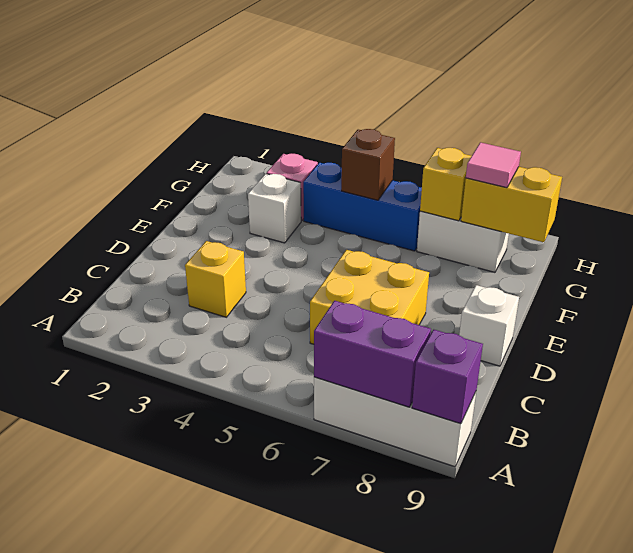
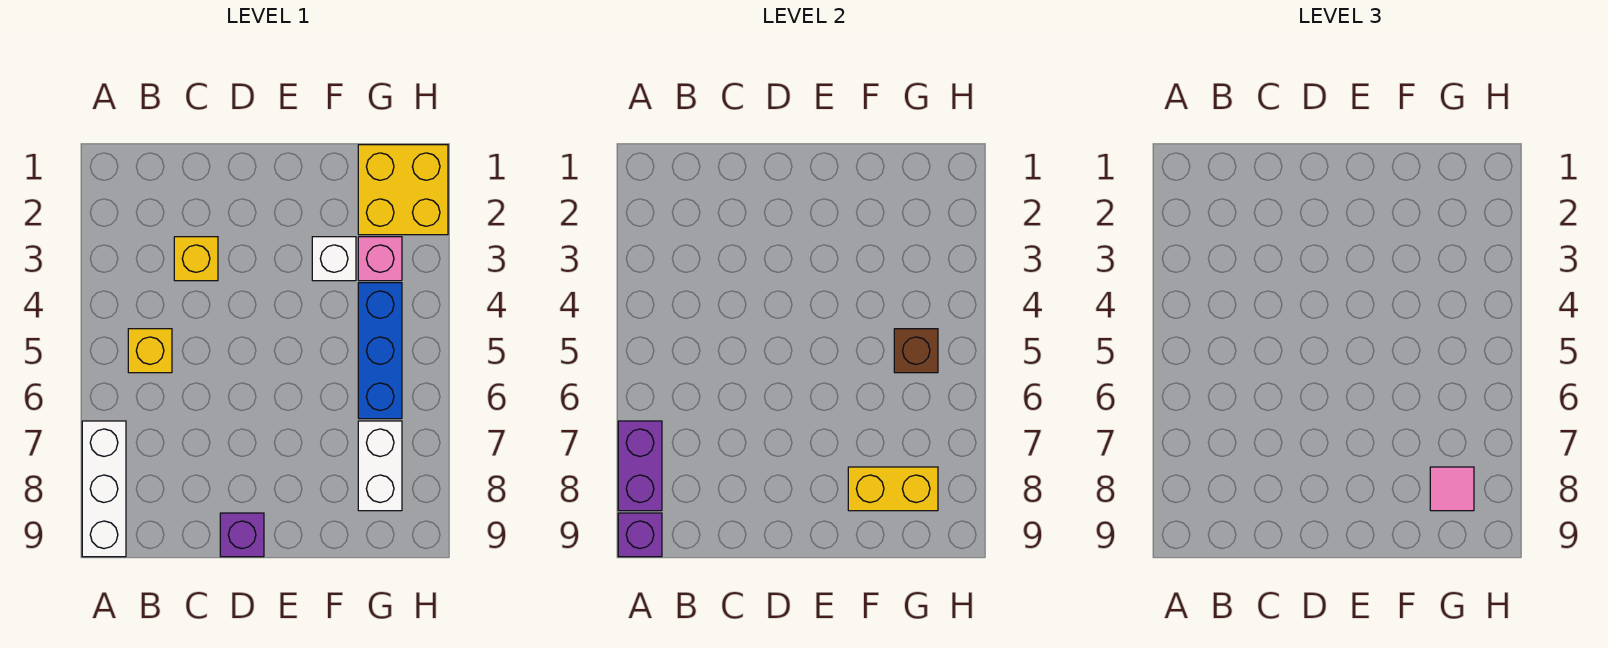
yellow 2x2 brick [310,250,429,344] -> yellow 2x2 brick moved to [358,145,448,235]
white 1x1 brick [459,285,519,366] -> purple 1x1 brick [220,513,264,557]
yellow 1x1 brick [420,148,471,221] -> yellow 1x1 brick moved to [128,329,172,373]
yellow 1x2 brick [461,167,562,242] -> yellow 1x2 brick turned to [848,467,938,511]

